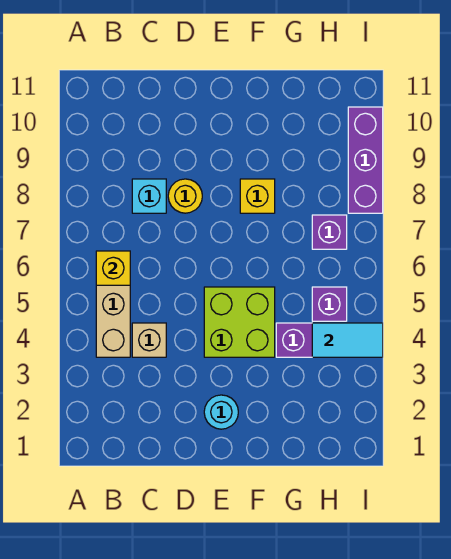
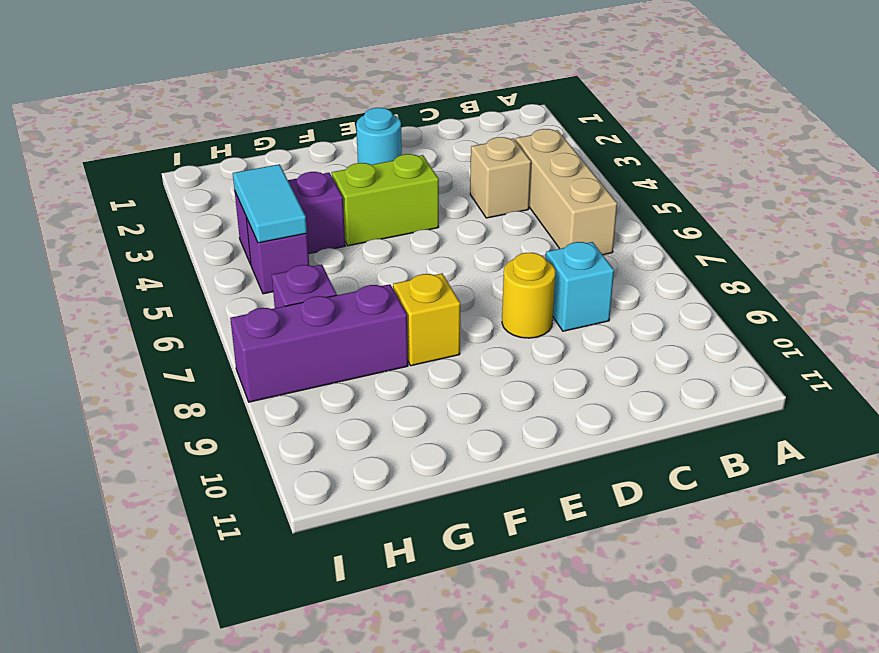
yellow 1x1 brick [96,251,130,285] -> none
lime 2x2 brick [204,287,275,357] -> lime 1x2 brick [332,154,439,246]
cyan 1x2 tile [312,323,383,357] -> cyan 1x2 tile turned to [233,164,307,243]
purple 1x3 brick [348,107,383,213] -> purple 1x3 brick turned to [230,284,408,402]

